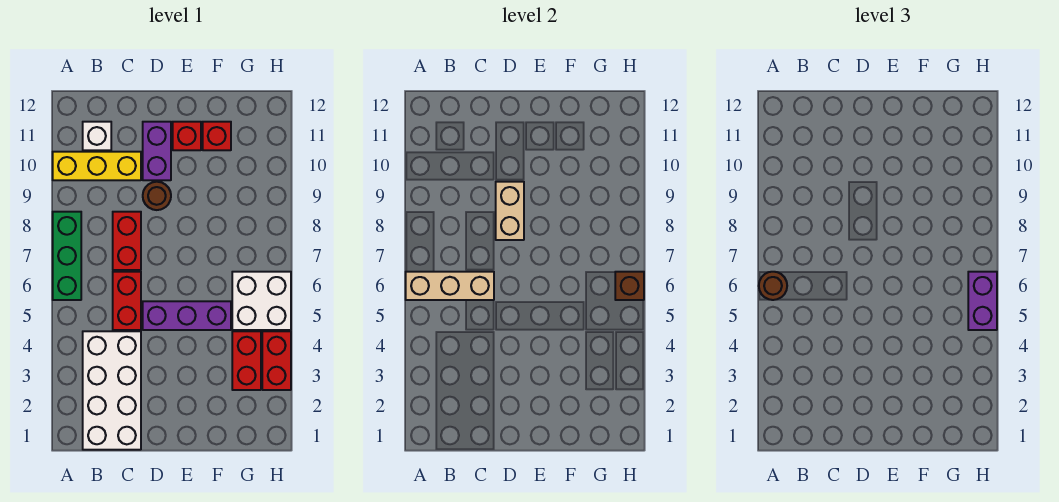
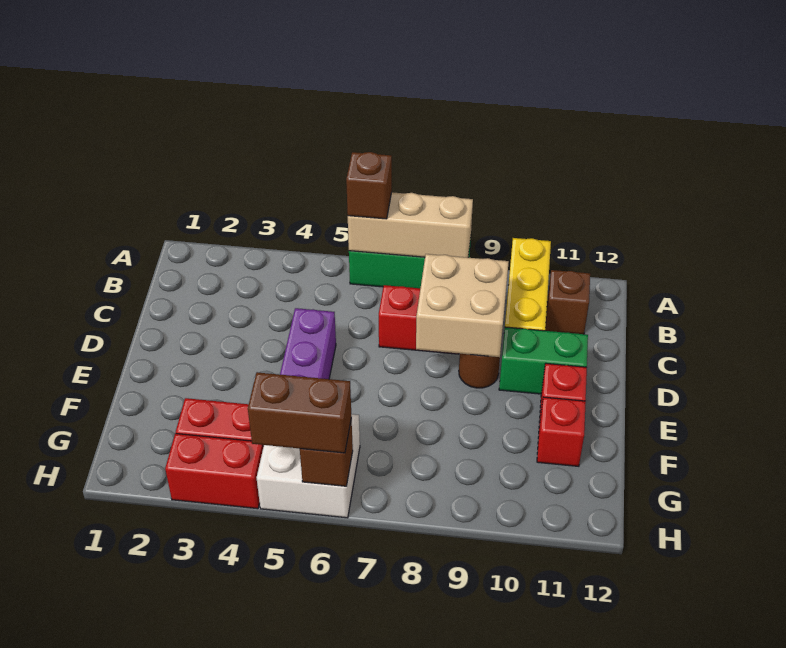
tan 1x3 brick [406,272,494,300] -> tan 1x3 brick turned to [348,192,473,258]
brown 1x1 round brick [759,272,787,300] -> brown 1x1 brick [346,152,392,219]
white 2x4 brick [83,331,141,450] -> none
white 1x1 brick [83,122,111,150] -> brown 1x1 brick [545,270,590,334]
red 1x2 brick [113,272,141,330] -> none
tan 1x2 brick [496,182,524,240] -> tan 2x2 brick [416,254,509,357]
purple 1x2 brick [143,122,171,180] -> green 1x2 brick [499,327,588,394]
purple 1x2 brick [968,272,997,330] -> brown 1x2 brick [248,372,351,453]

